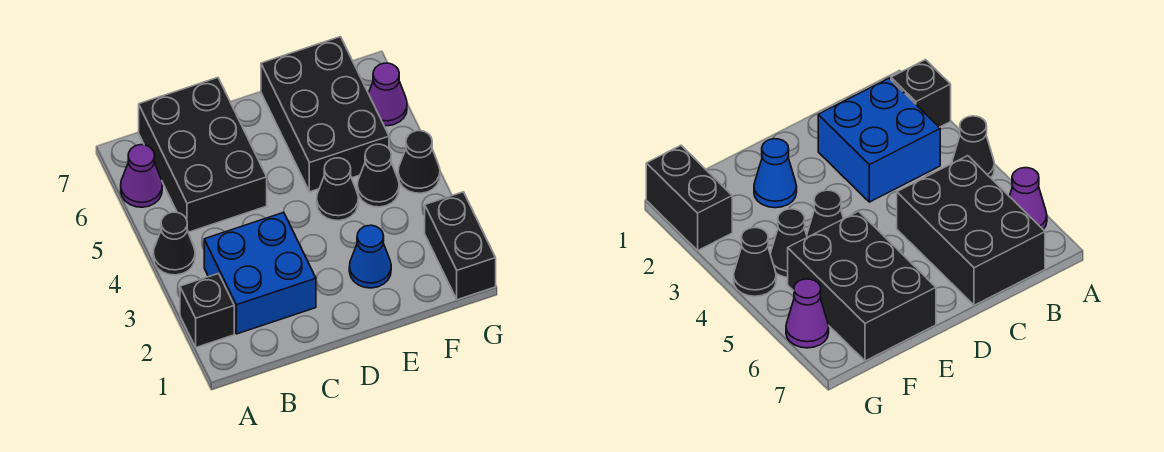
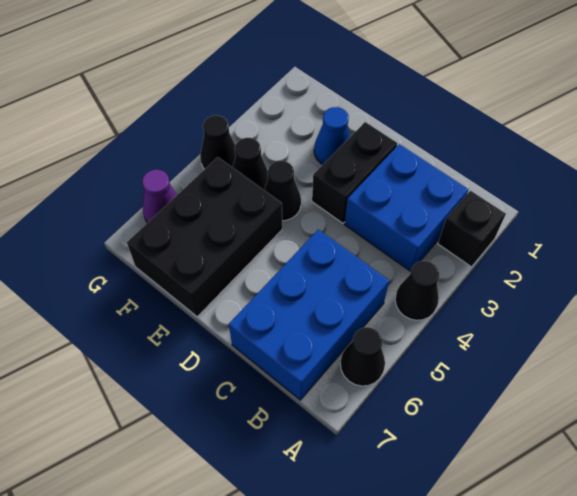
purple 1x1 cone [121,145,162,207] -> black 1x1 cone [340,327,385,386]
black 2x3 brick [139,78,267,232] -> blue 2x3 brick [229,229,389,400]
black 1x2 brick [425,192,496,300] -> black 1x2 brick moved to [312,122,397,223]

